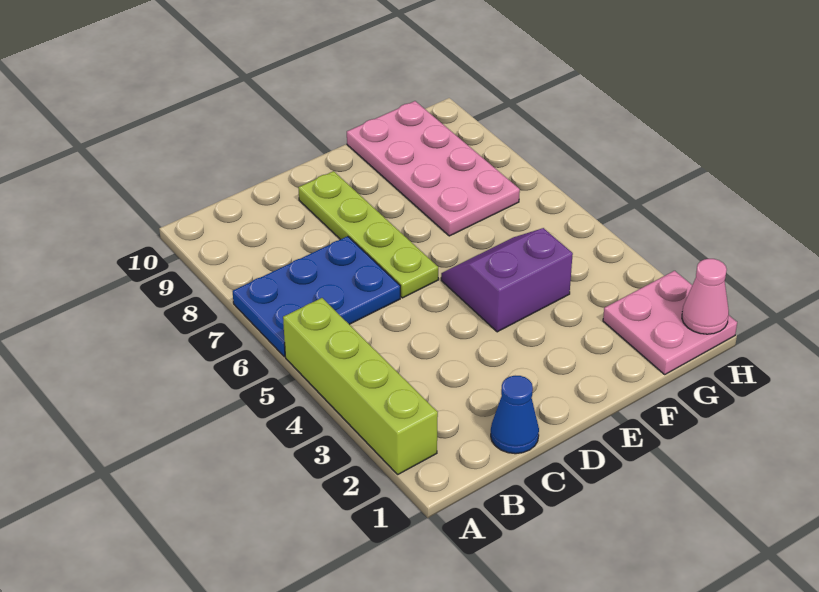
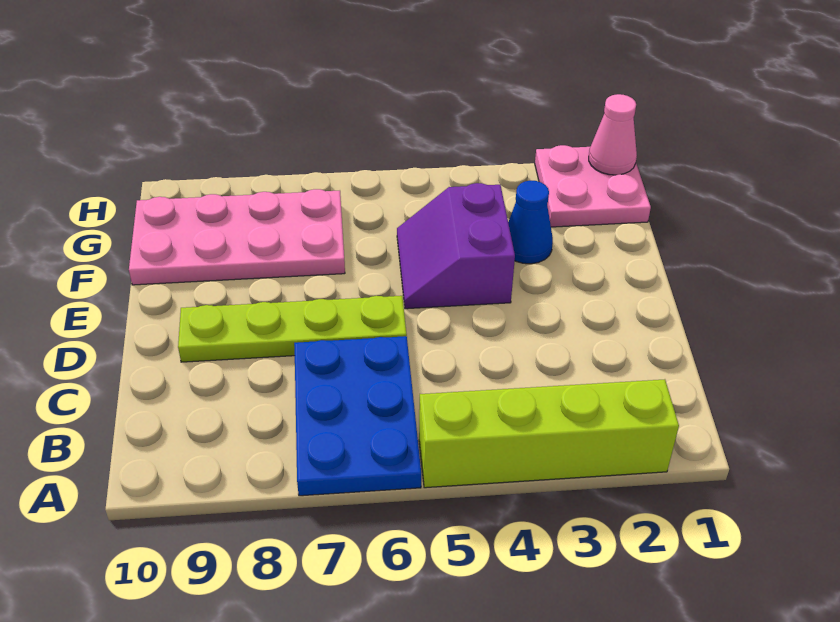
blue 1x1 cone [491,376,539,454] -> blue 1x1 cone moved to [508,181,553,264]

